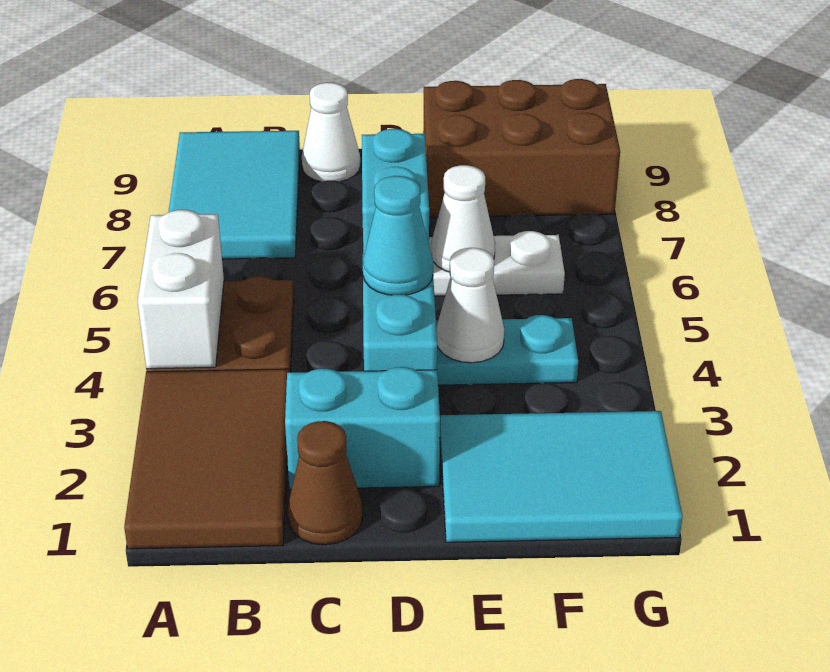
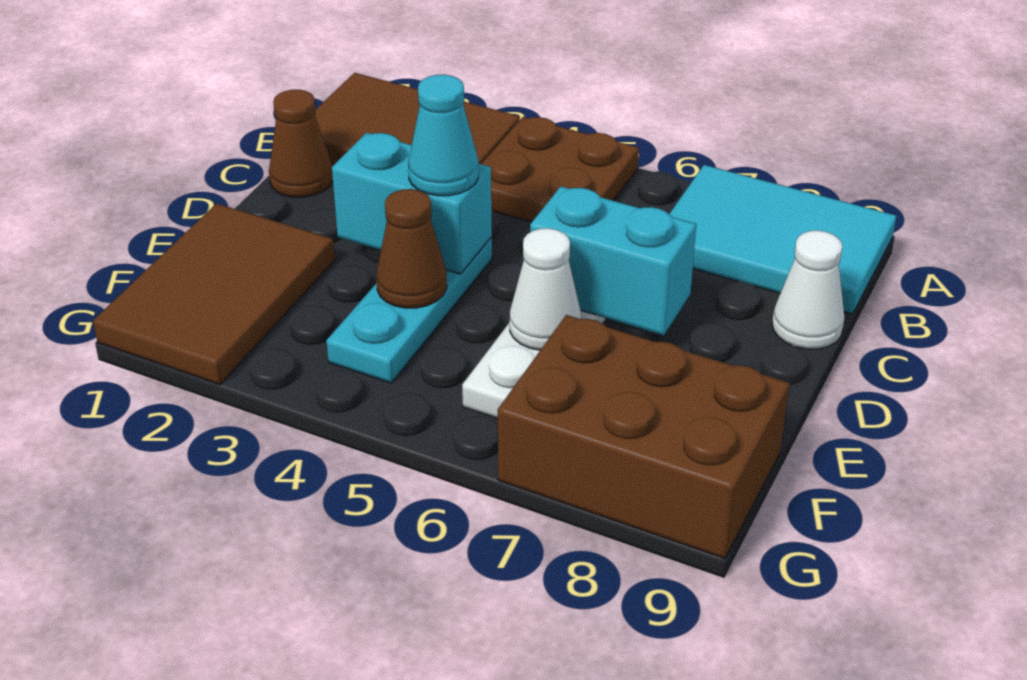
white 1x2 brick [138,210,224,369] -> none
cyan 1x2 brick [285,367,440,489] -> none
cyan 2x3 tile [440,411,683,542] -> brown 2x3 tile [93,204,335,385]
white 1x1 cone [436,248,504,363] -> brown 1x1 cone [376,189,447,308]
brown 2x3 brick [423,79,620,217] -> brown 2x3 brick turned to [498,315,790,559]

